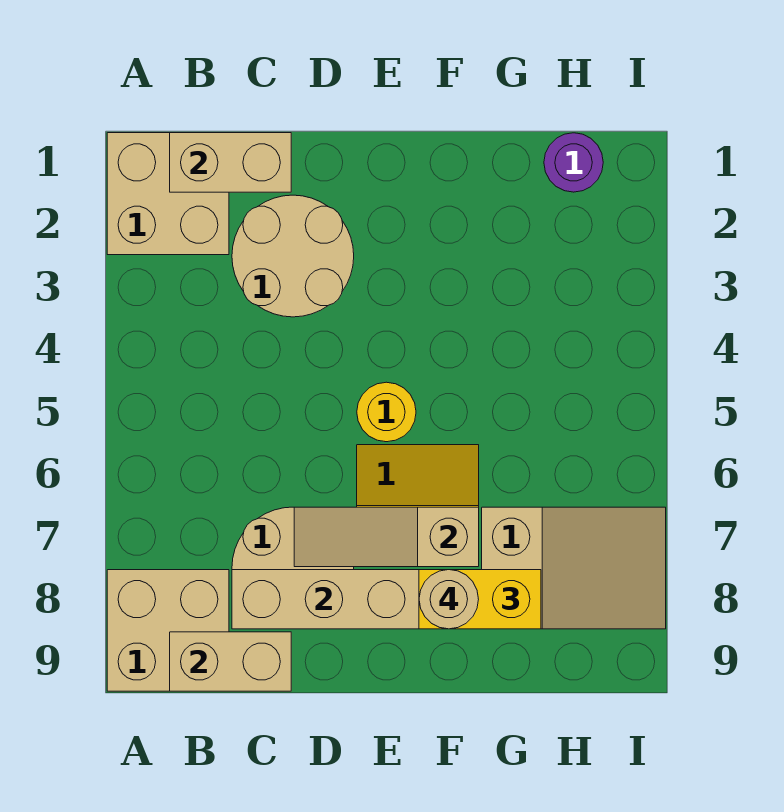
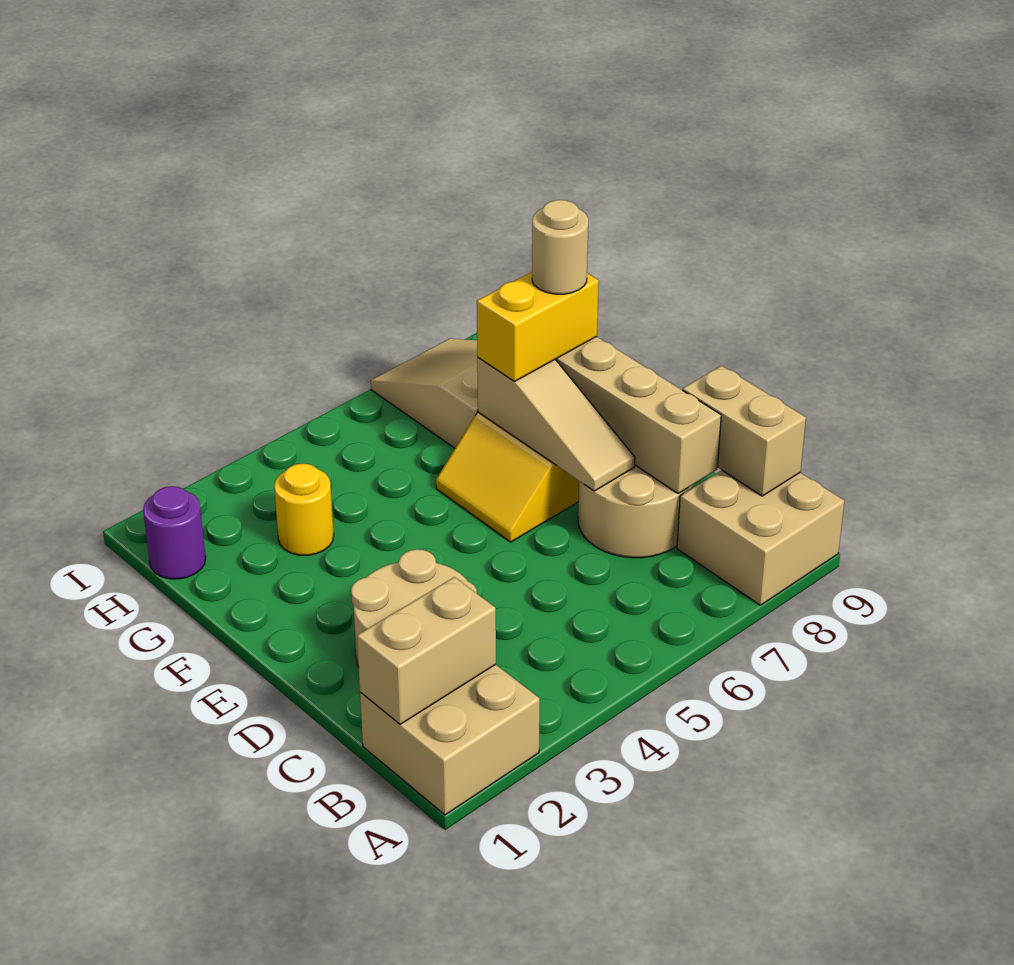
tan 1x2 brick [170,133,291,192] -> tan 1x2 brick turned to [357,577,496,724]
yellow 1x1 round brick [357,382,416,442] -> yellow 1x1 round brick moved to [274,464,334,555]
yellow 1x2 brick [419,570,541,629] -> yellow 1x2 brick turned to [477,272,599,381]

